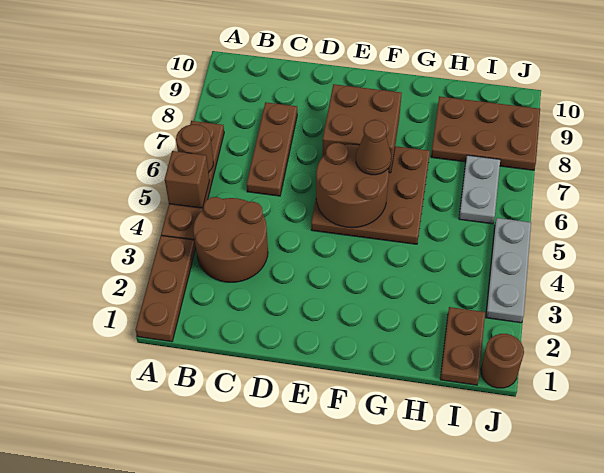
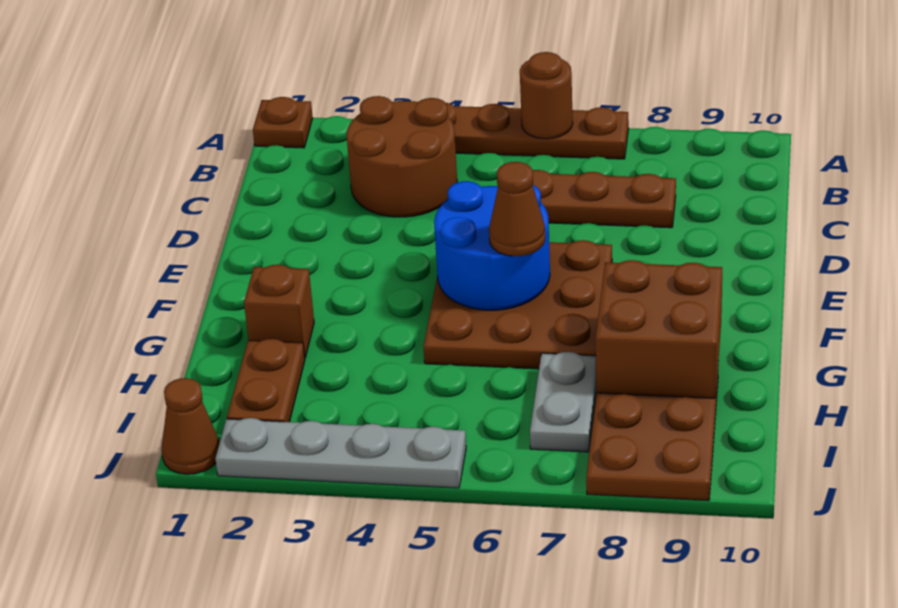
brown 1x3 plate [136,236,196,342] -> brown 1x1 plate [253,97,313,148]
brown 1x1 brick [165,151,209,208] -> brown 1x1 brick moved to [244,265,314,358]
brown 2x2 round brick [316,143,389,228] -> blue 2x2 round brick [434,181,550,310]
brown 2x2 brick [322,84,402,173] -> brown 2x2 brick moved to [596,260,722,398]
brown 1x2 plate [440,307,485,385] -> brown 1x2 plate turned to [227,339,305,422]
grey 1x2 plate [459,155,500,224] -> grey 1x2 plate turned to [530,352,596,452]
brown 1x1 round brick [481,334,524,388] -> brown 1x1 cone [162,378,220,474]
grey 1x3 plate [486,218,531,323] -> grey 1x4 plate [215,418,466,488]

